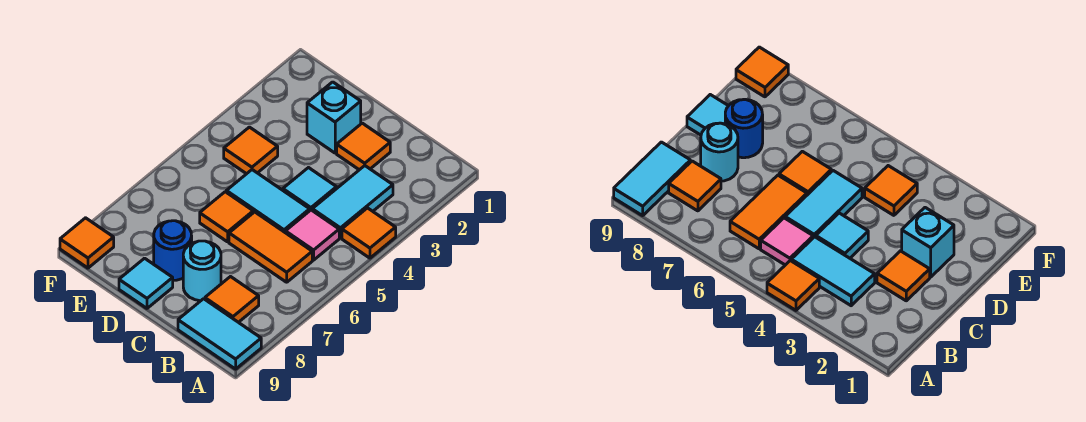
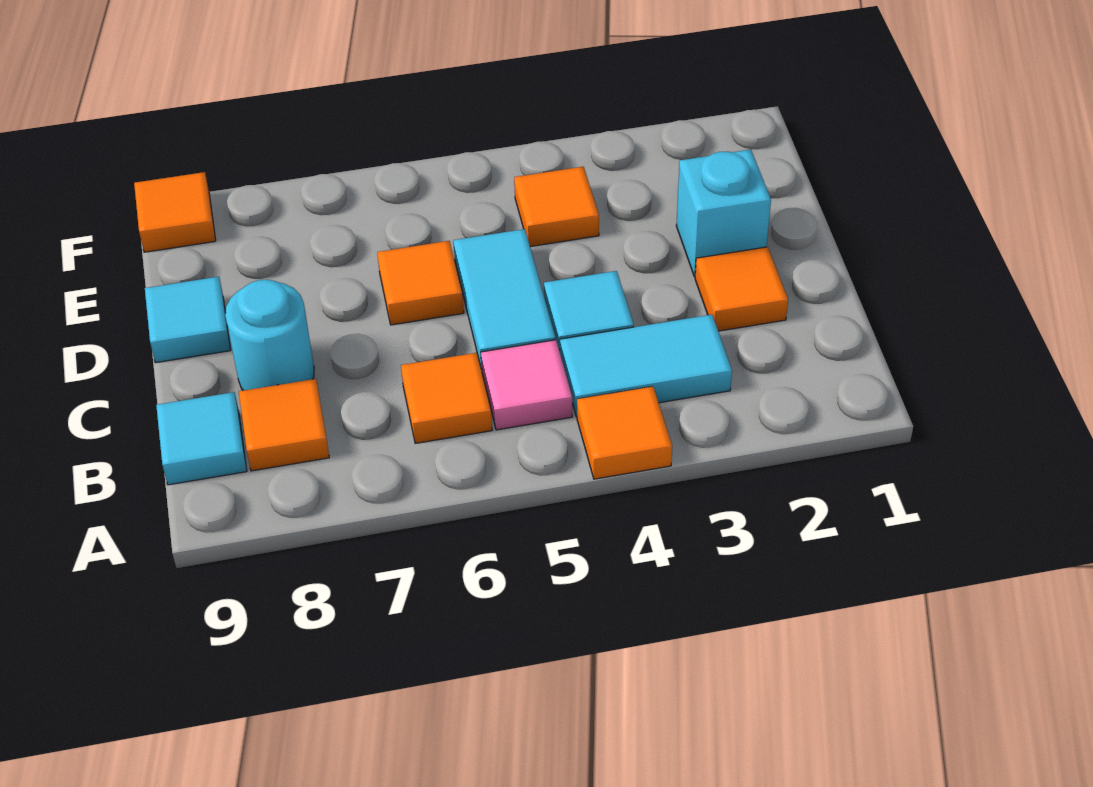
cyan 1x2 tile [178,299,261,369] -> cyan 1x1 tile [156,392,247,485]
orange 1x2 tile [229,212,312,282] -> orange 1x1 tile [401,353,492,443]
blue 1x1 round brick [154,221,192,280] -> none

